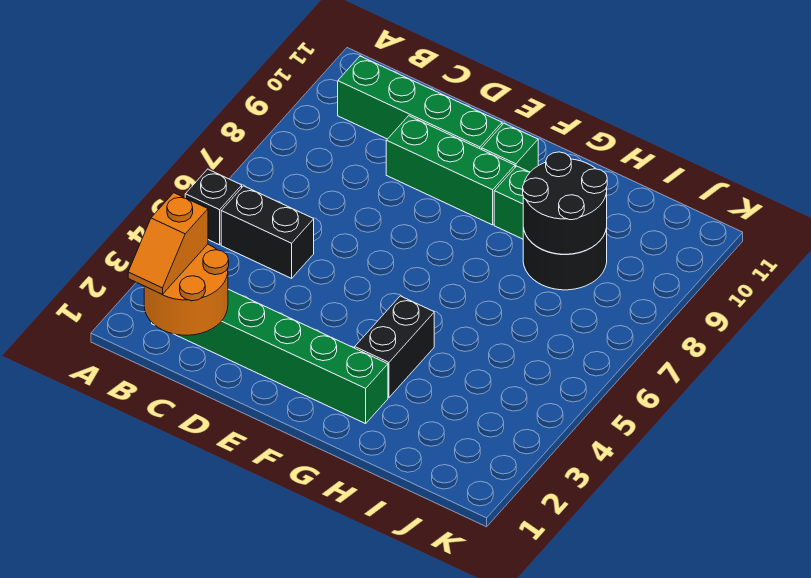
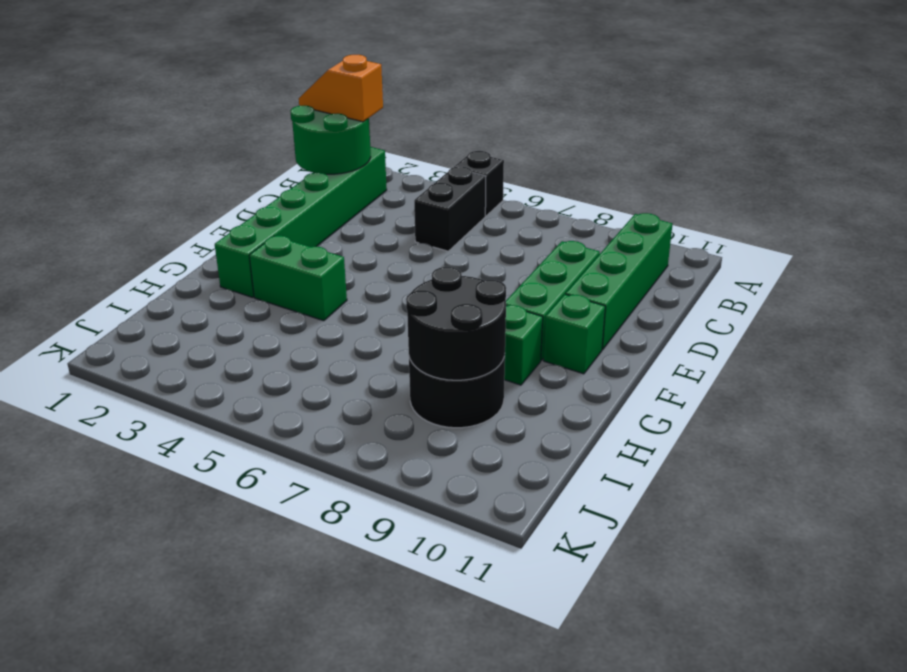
orange 2x2 round brick [144,244,229,335] -> green 2x2 round brick [290,105,371,174]
black 1x2 brick [355,296,434,398] -> green 1x2 brick [249,236,347,321]

